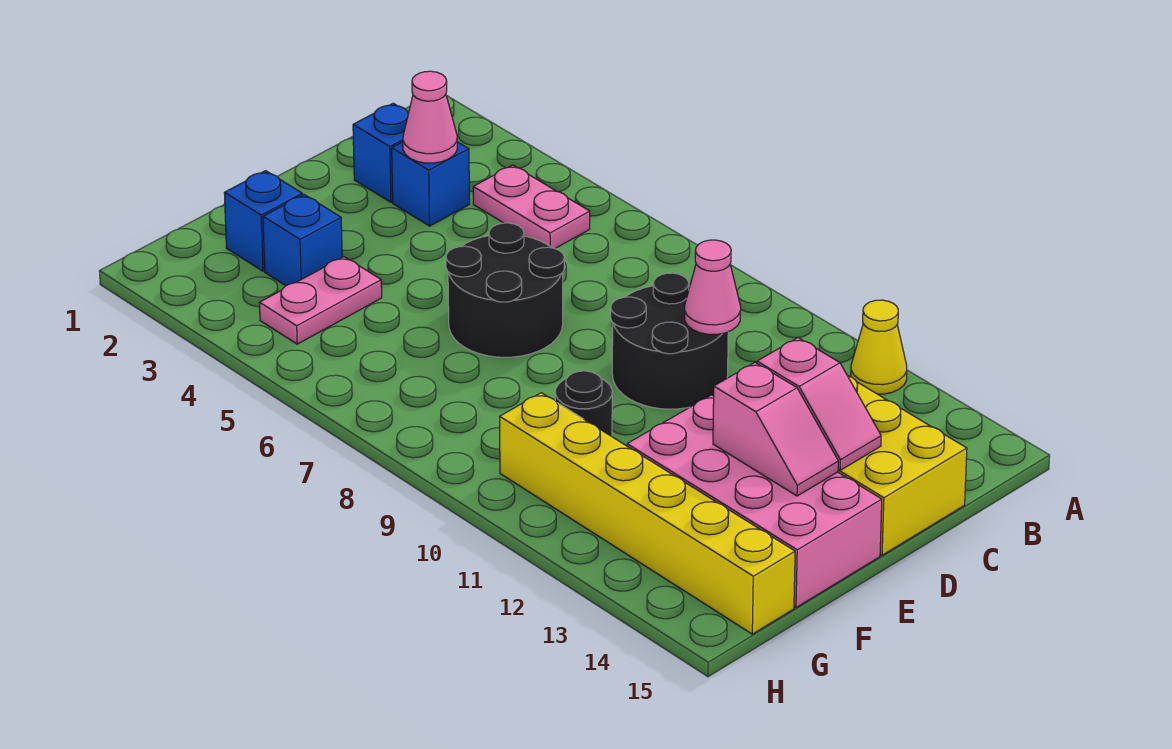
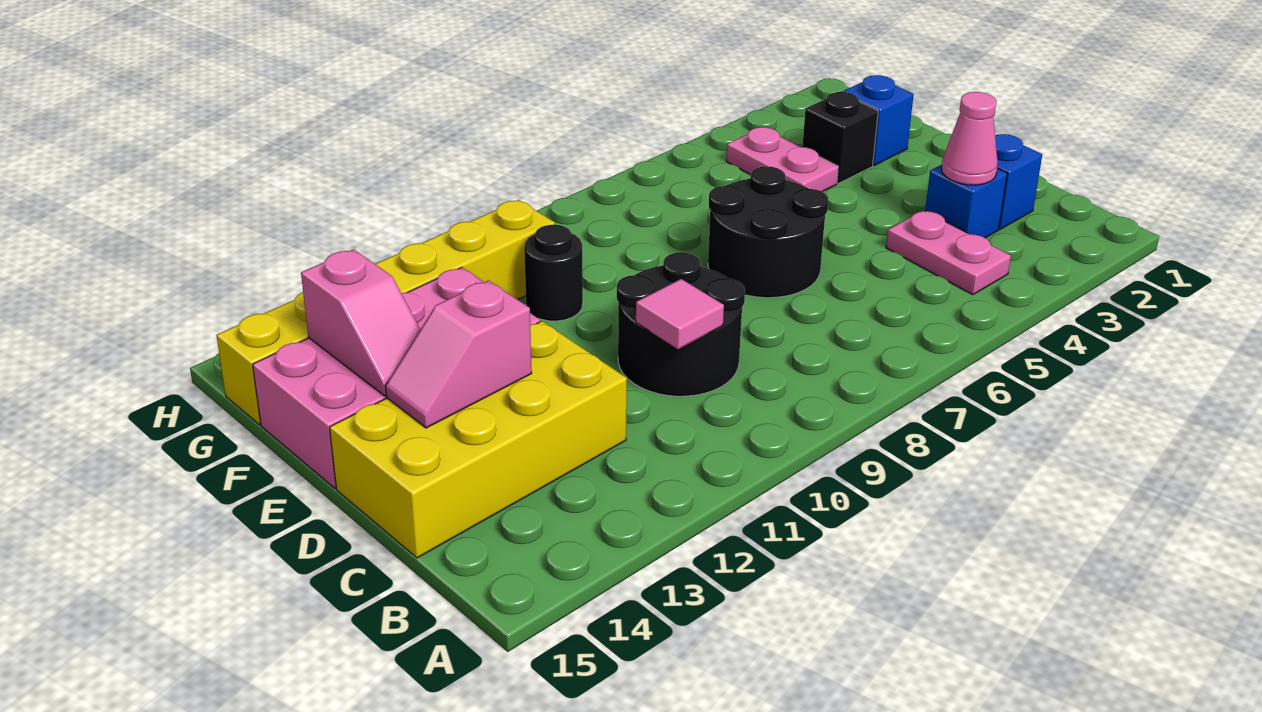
yellow 1x1 cone [851,300,907,394] -> none
pink 1x2 plate [473,165,590,249] -> pink 1x2 plate turned to [886,211,1011,295]
pink 1x1 cone [685,240,741,335] -> pink 1x1 tile [636,279,724,349]
pink 1x2 slope [713,363,838,496] -> pink 1x2 slope turned to [301,249,421,396]
blue 1x1 brick [263,195,342,286] -> black 1x1 brick [803,92,878,183]

